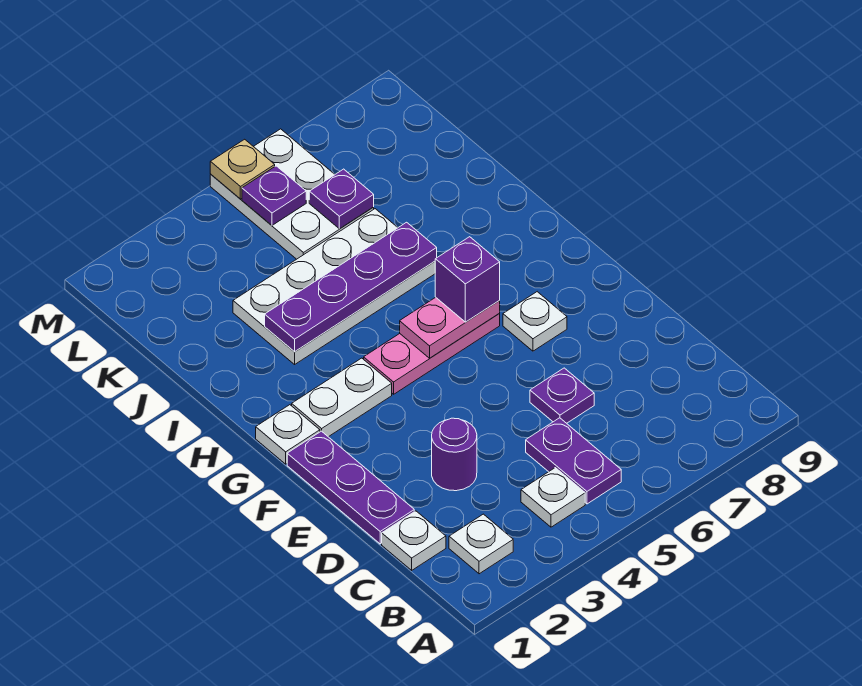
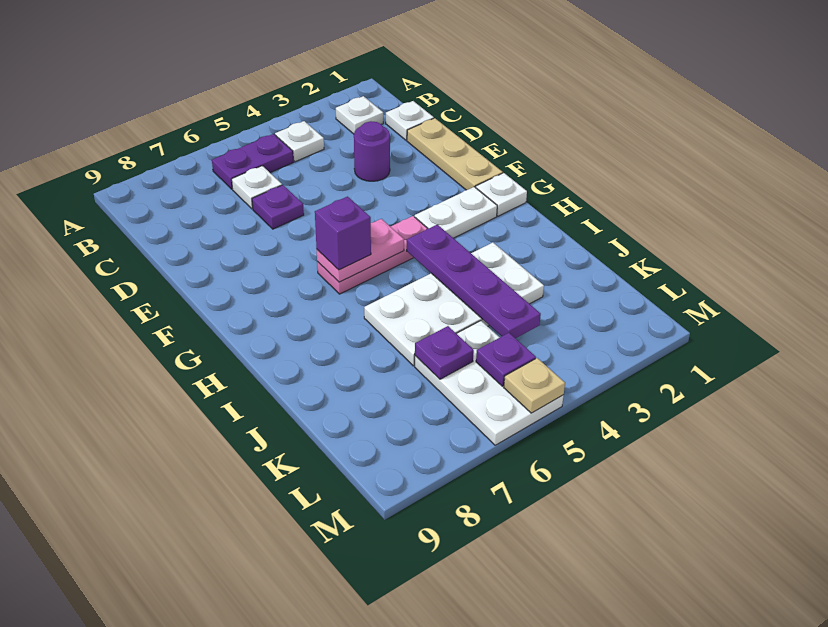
purple 1x2 plate [526,418,621,504] -> purple 1x2 plate turned to [212,134,293,189]
purple 1x3 plate [287,431,414,544] -> tan 1x3 plate [407,118,503,190]
white 1x1 plate [503,292,567,351] -> white 1x1 plate moved to [232,166,282,209]
purple 1x4 plate [265,222,437,352] -> purple 1x4 plate turned to [407,225,541,338]

